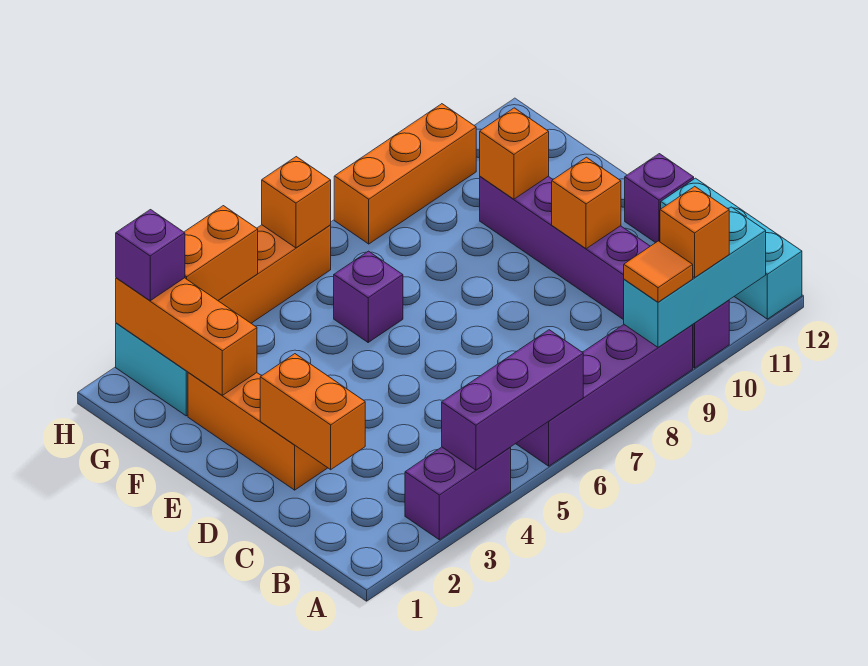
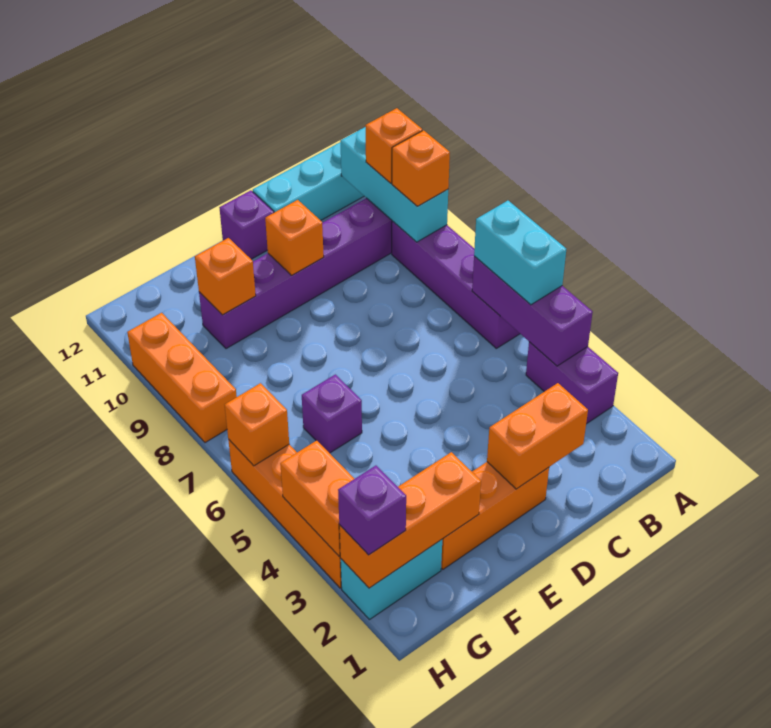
none -> cyan 1x2 brick [474,201,566,305]
orange 1x1 tile [624,241,693,302] -> orange 1x1 brick [392,130,450,206]

